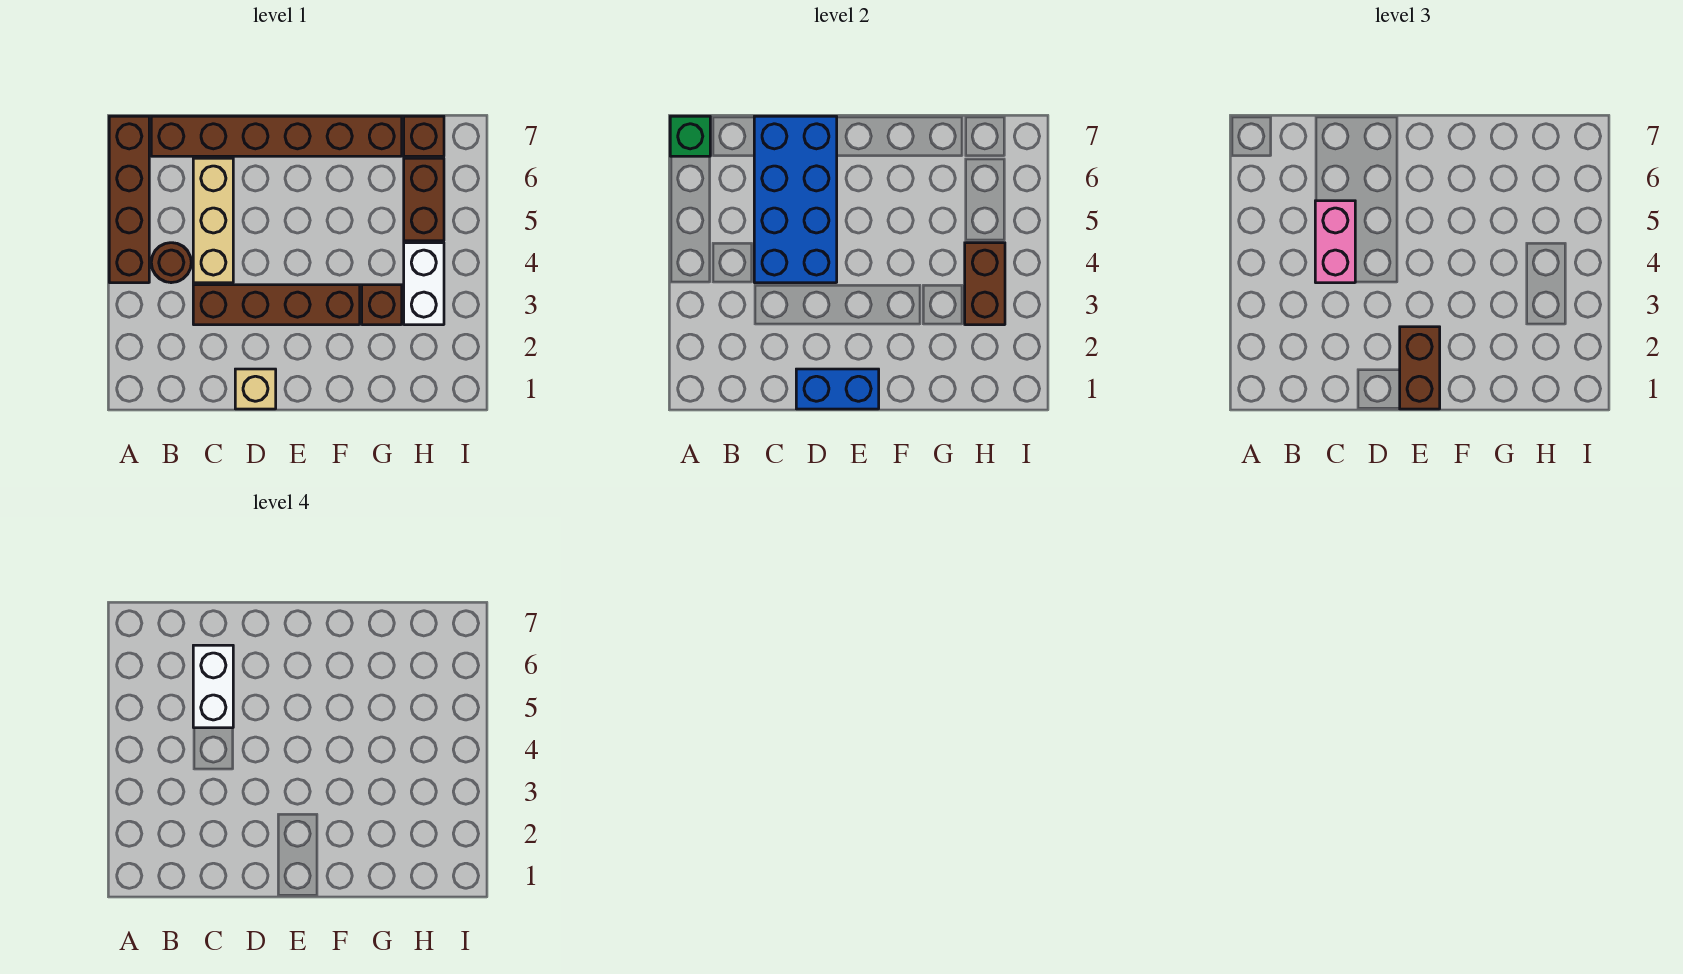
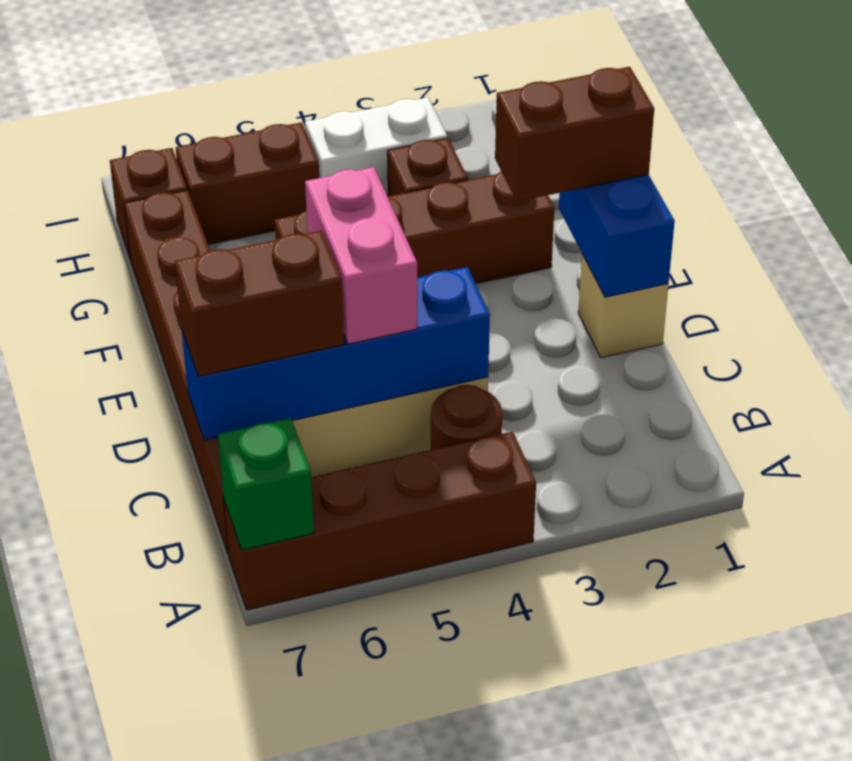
brown 1x4 brick [193,285,360,325] -> brown 1x4 brick turned to [275,172,554,284]
blue 2x4 brick [754,116,837,283] -> blue 1x4 brick [181,267,490,440]
pink 1x2 brick [1315,201,1355,283] -> pink 1x2 brick turned to [305,167,417,344]
white 1x2 brick [193,645,233,728] -> none
brown 1x2 brick [965,243,1005,325] -> brown 1x2 brick moved to [175,230,344,376]

